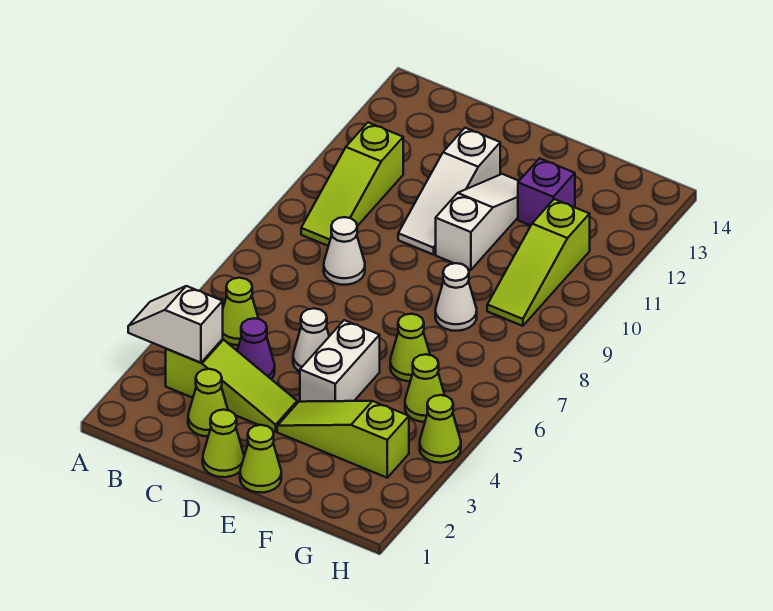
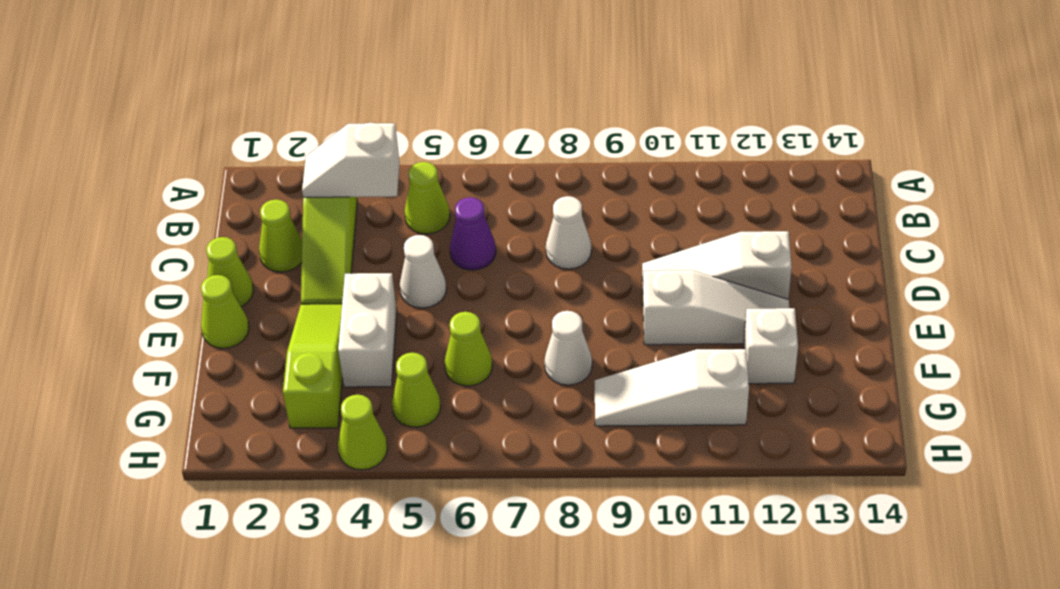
white 1x2 slope [128,286,223,363] -> white 1x2 slope turned to [302,123,400,197]
lime 1x3 slope [301,122,403,246] -> none
purple 1x1 cone [237,318,275,379] -> purple 1x1 cone moved to [450,197,496,270]
white 1x2 brick [300,320,380,402] -> white 1x2 brick turned to [338,273,397,387]
purple 1x1 brick [518,158,575,225] -> white 1x1 brick [744,308,798,384]
lime 1x3 slope [487,199,590,326] -> white 1x3 slope [595,349,749,426]

